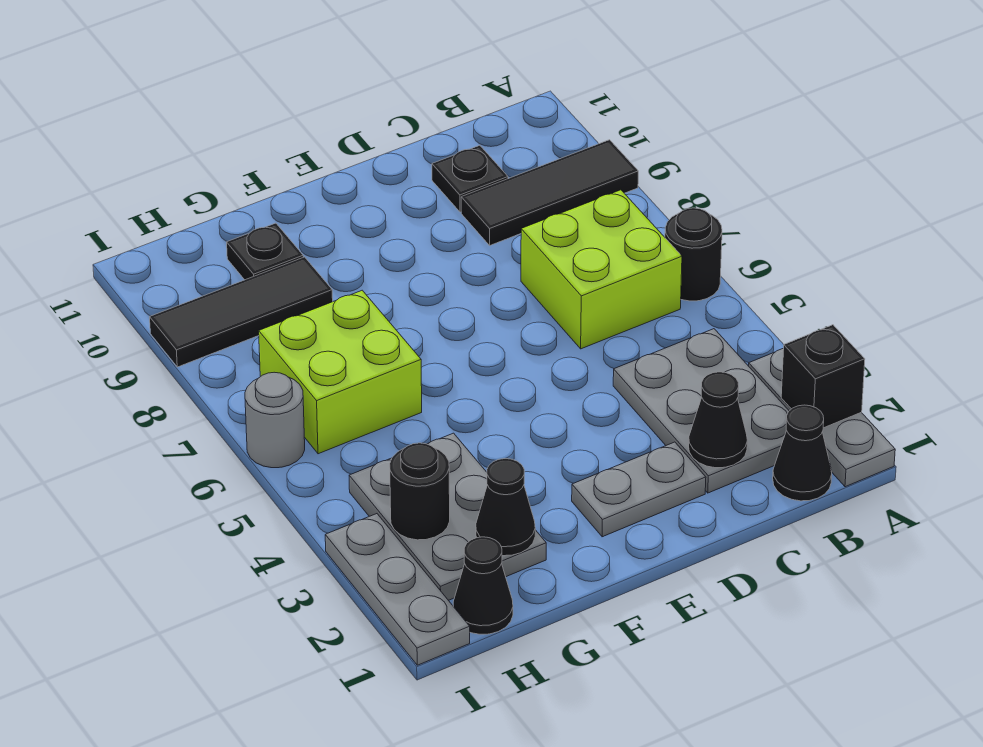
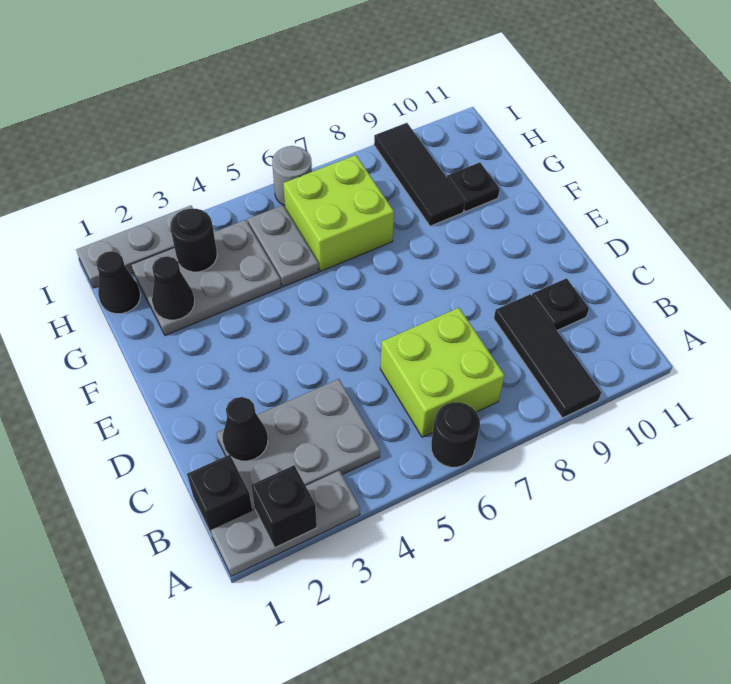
black 1x1 cone [773,405,832,501] -> black 1x1 brick [187,455,252,535]
grey 1x2 plate [572,442,706,537] -> grey 1x2 plate moved to [248,205,319,287]

